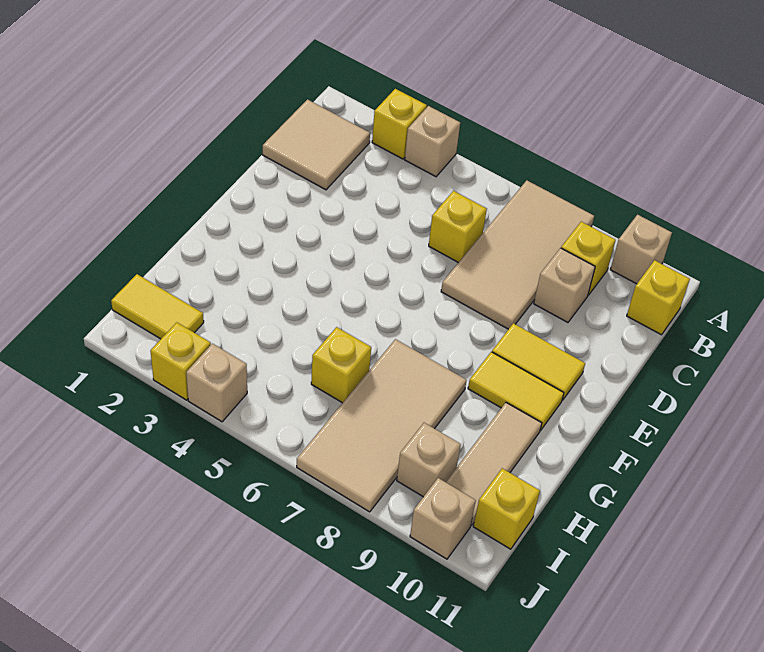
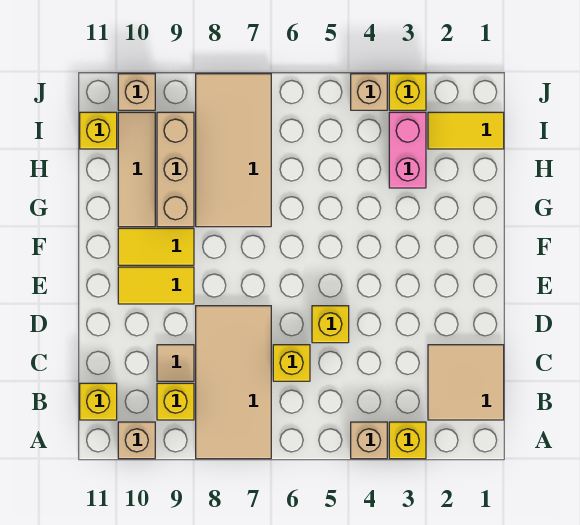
tan 1x1 brick [534,248,595,322] -> tan 1x1 tile [157,345,194,381]
none -> pink 1x2 brick [389,112,426,188]
yellow 1x1 brick [311,327,371,403] -> yellow 1x1 brick moved to [312,306,349,343]
tan 1x1 brick [397,423,461,497] -> tan 1x3 brick [157,112,194,227]

